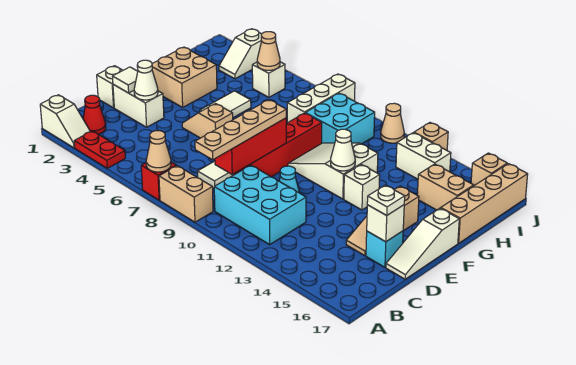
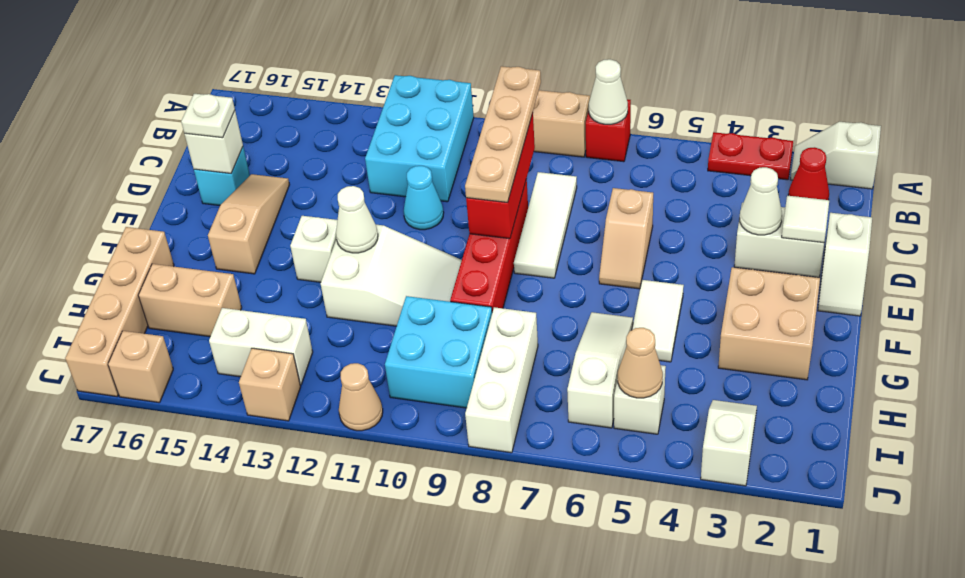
tan 1x1 cone [146,131,171,172] -> white 1x1 cone [589,59,628,124]
cyan 2x3 brick [214,165,306,244] -> cyan 2x3 brick turned to [365,75,474,202]
white 1x3 slope [386,208,459,279] -> white 1x3 slope moved to [567,312,633,428]
tan 1x2 slope [182,104,233,138] -> tan 1x2 slope turned to [599,188,653,289]

